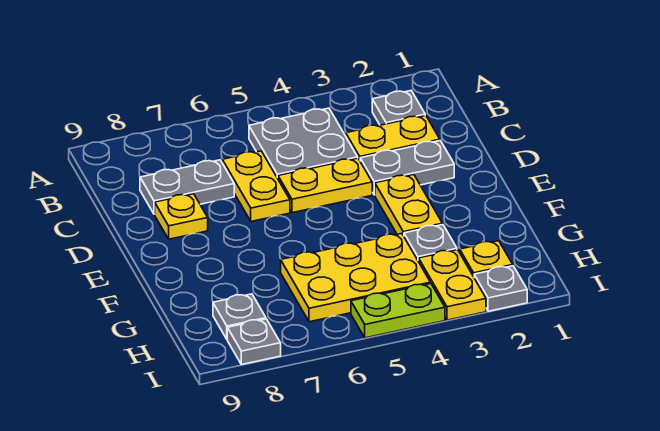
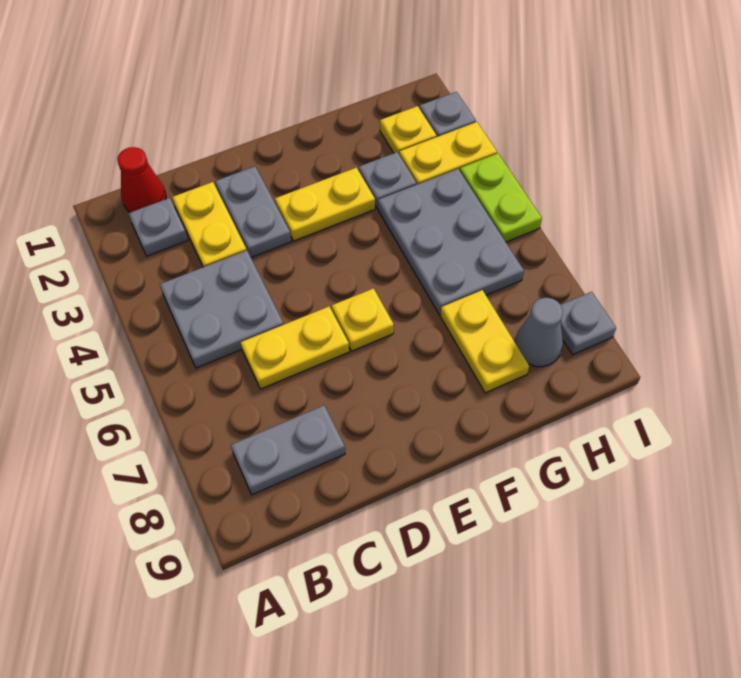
none -> red 1x1 cone [117,147,166,212]
grey 1x2 plate [140,160,234,214] -> grey 1x2 plate turned to [231,405,345,495]
yellow 1x2 plate [278,158,372,213] -> yellow 1x2 plate moved to [440,290,529,393]
yellow 1x1 plate [155,194,208,239] -> yellow 1x1 plate moved to [332,288,394,351]
yellow 2x3 plate [281,233,430,322] -> grey 2x3 plate [378,169,524,315]
grey 1x1 plate [213,294,266,339] -> grey 1x1 cone [515,298,563,367]

